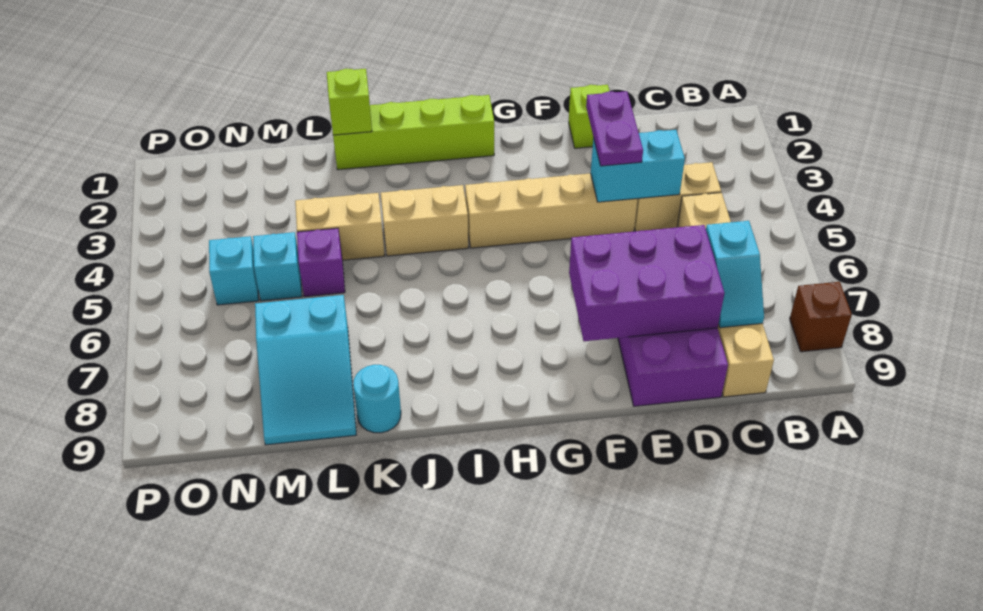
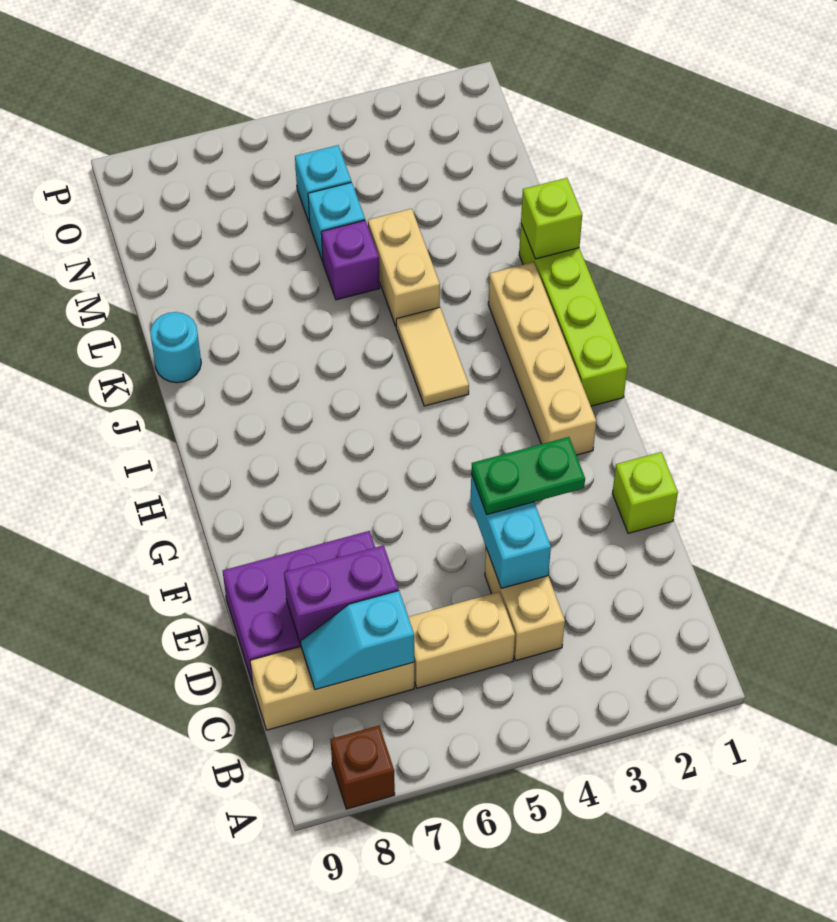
purple 2x3 brick [569,225,724,341] -> purple 1x2 brick [284,545,399,643]
purple 1x2 plate [586,91,643,166] -> green 1x2 plate [471,437,585,514]
tan 1x4 brick [465,173,638,248] -> tan 1x4 brick moved to [488,262,596,455]
tan 1x2 brick [381,185,468,256] -> tan 1x2 tile [396,307,469,406]
cyan 2x3 slope [255,295,356,445] -> none

